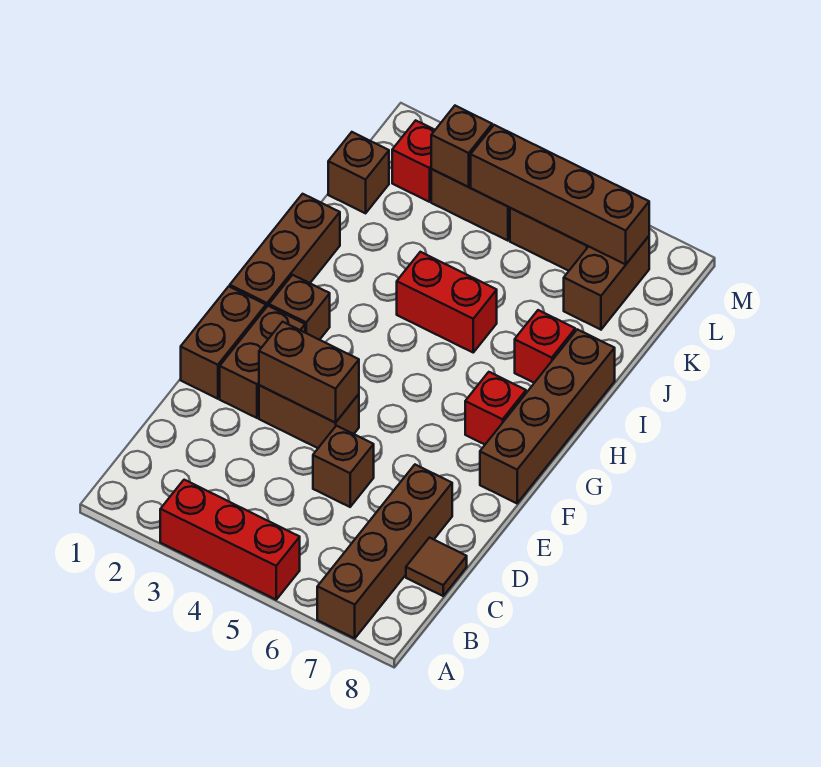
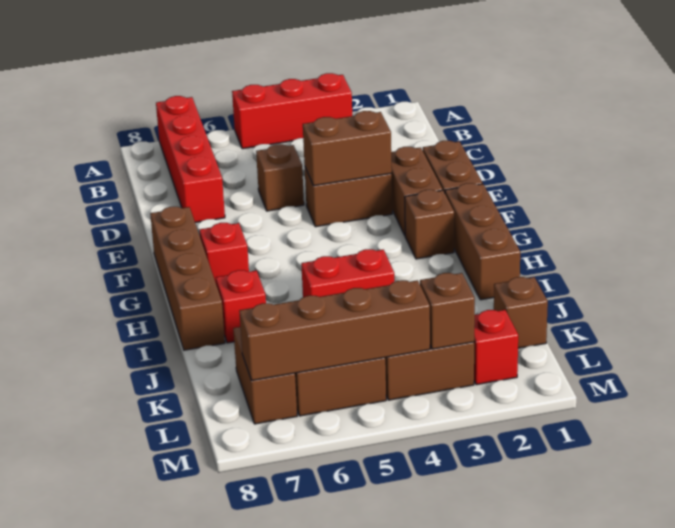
brown 1x4 brick [317,465,452,638] -> red 1x4 brick [156,96,225,223]
brown 1x1 tile [406,538,467,596] -> none

